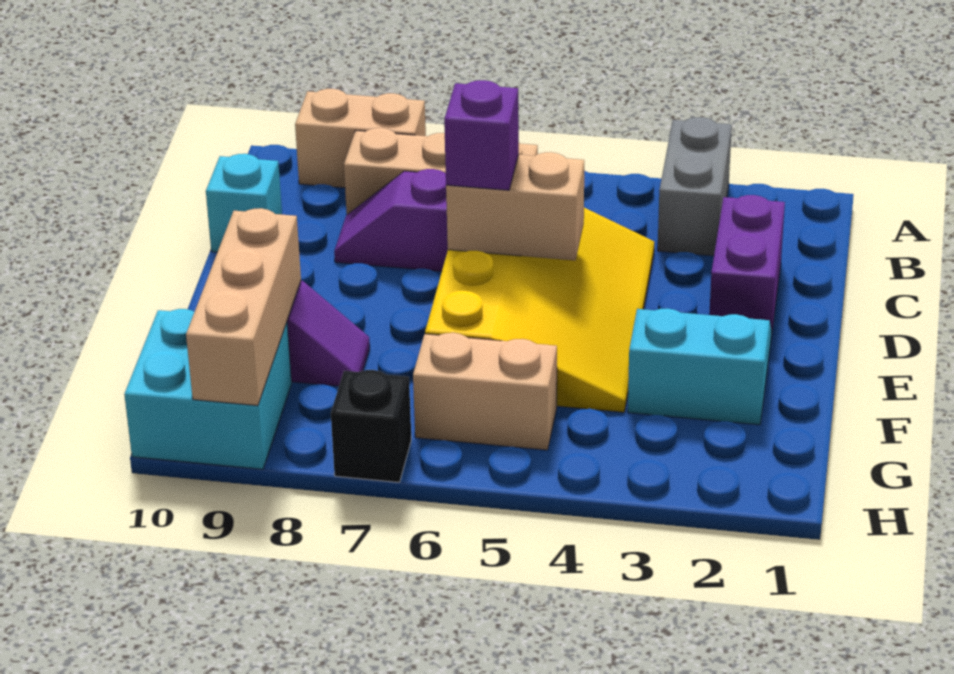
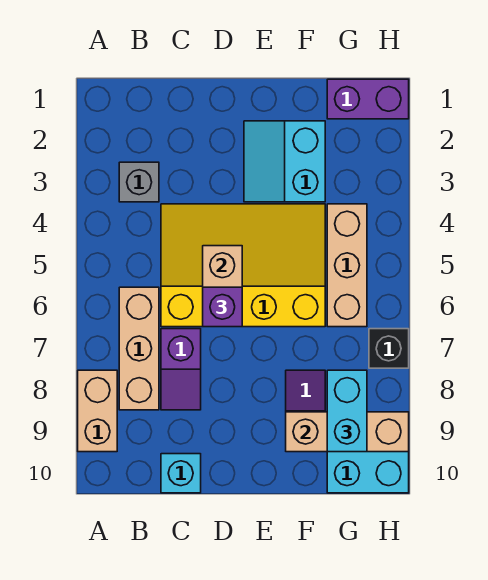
grey 1x2 brick [658,117,732,256] -> grey 1x1 brick [119,162,159,202]
purple 1x2 brick [709,195,785,337] -> purple 1x2 brick moved to [327,79,409,119]
tan 1x2 brick [413,333,557,450] -> tan 1x3 brick [327,204,367,327]
none -> cyan 1x2 brick [327,370,367,452]

